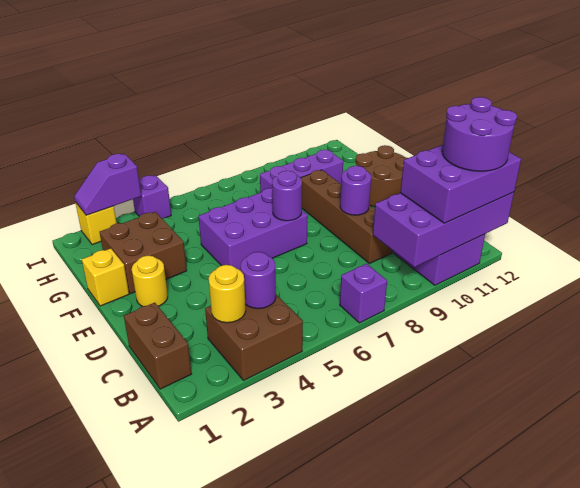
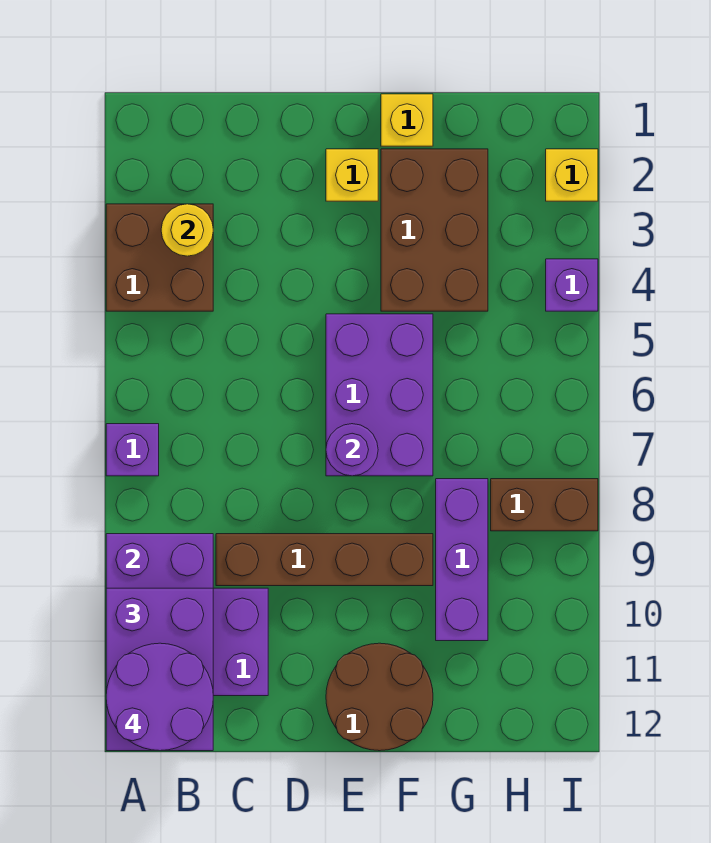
brown 1x2 brick [124,303,192,389] -> brown 1x2 brick moved to [491,479,598,531]
purple 1x1 round brick [241,252,276,309] -> none
purple 1x1 round brick [340,166,371,215] -> none
yellow 1x1 round brick [132,255,168,306] -> yellow 1x1 brick [326,149,378,201]
brown 2x2 brick [100,212,187,293] -> brown 2x3 brick [381,149,488,311]
purple 1x2 slope [74,154,141,215] -> none

